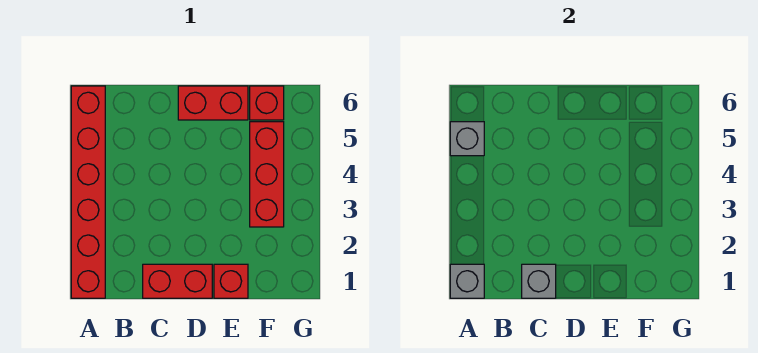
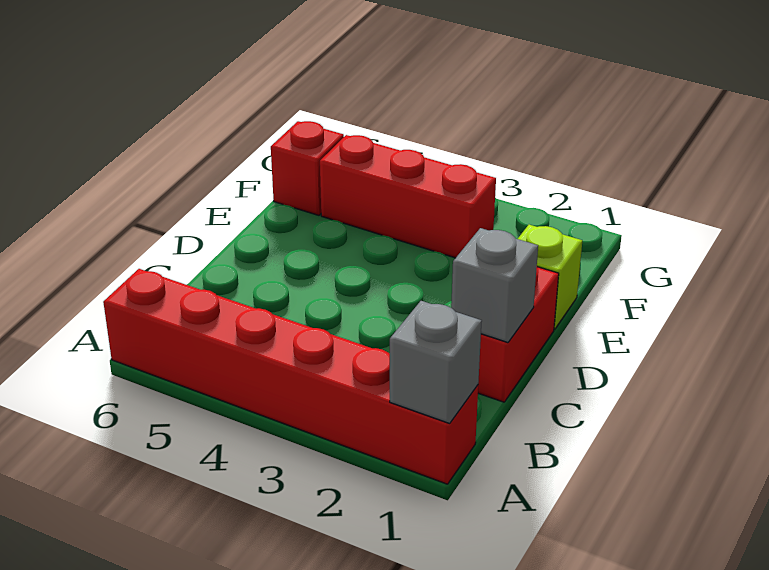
grey 1x1 brick [450,122,484,156] -> none
red 1x2 brick [178,86,248,120] -> none
red 1x1 brick [214,264,248,298] -> lime 1x1 brick [518,225,582,329]

